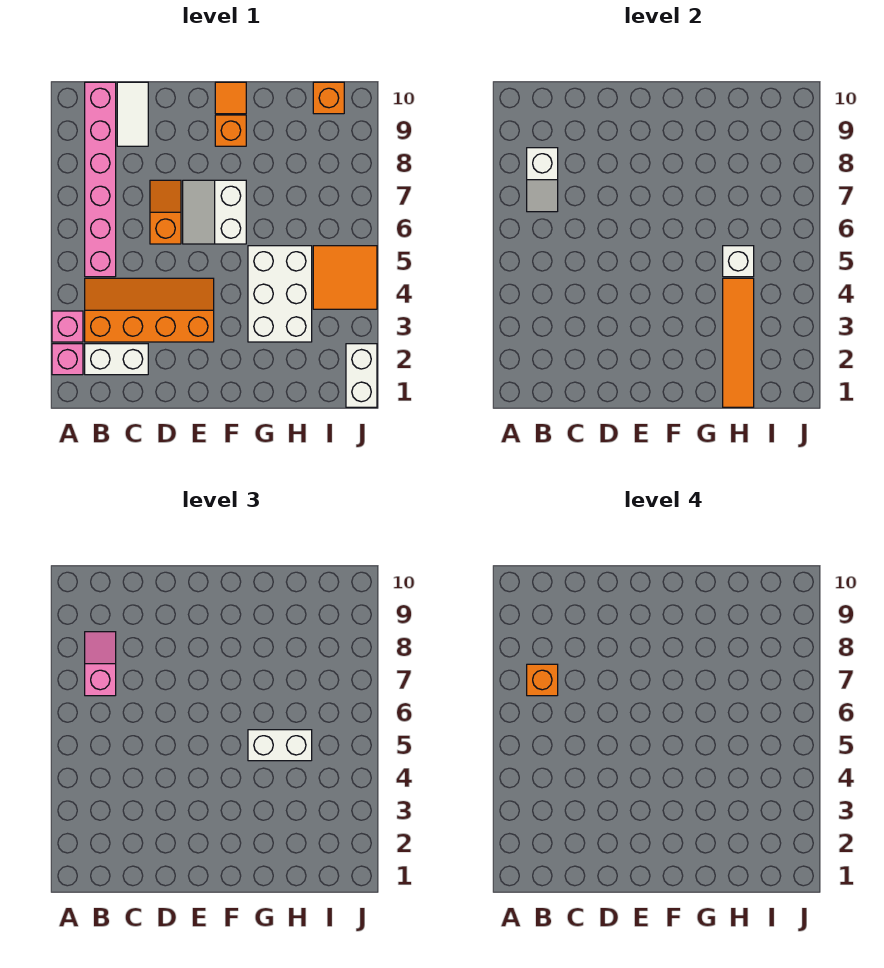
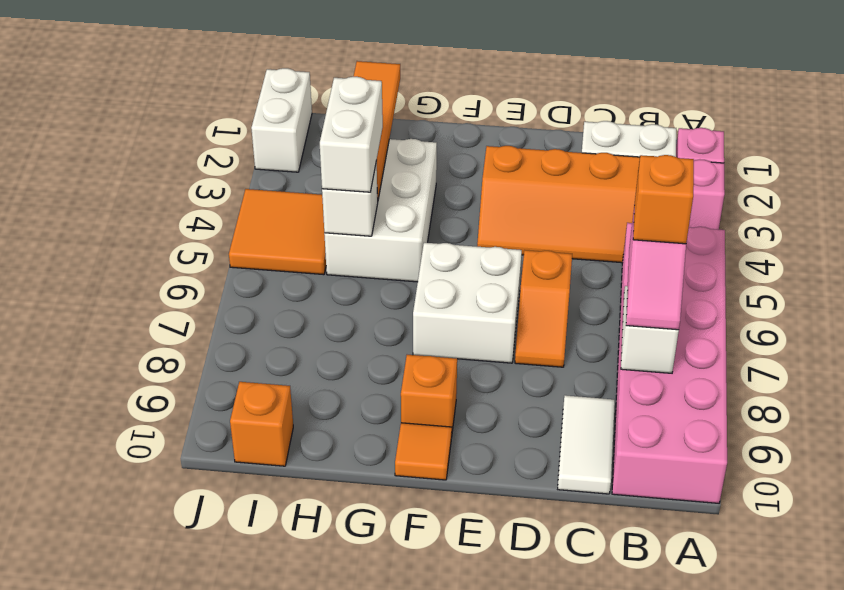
pink 1x6 brick [85,82,116,277] -> pink 2x6 brick [612,223,727,503]
white 2x2 slope [183,180,246,244] -> white 2x2 brick [413,243,522,363]
white 1x2 brick [248,730,312,761] -> white 1x2 brick turned to [320,77,383,192]

